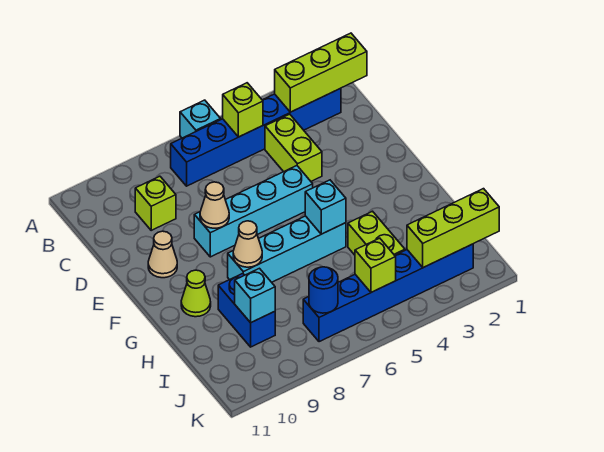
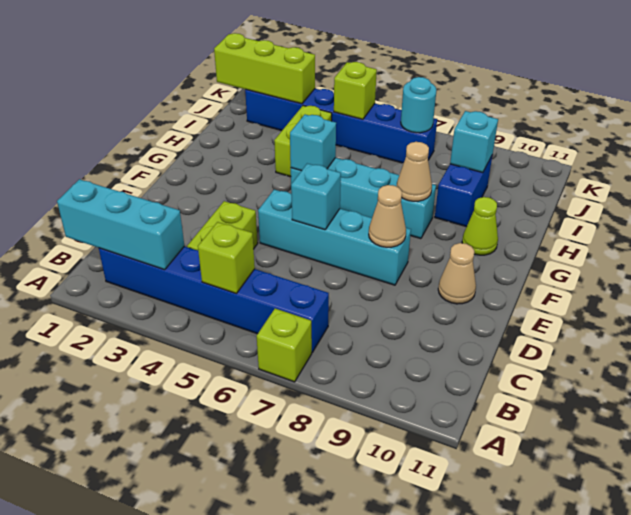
cyan 1x1 brick [180,100,221,138] -> cyan 1x1 brick moved to [291,164,341,230]
lime 1x3 brick [275,33,367,112] -> cyan 1x3 brick [57,179,184,270]
lime 1x1 brick [135,176,176,230] -> lime 1x1 brick moved to [257,309,312,382]
blue 1x1 round brick [309,267,338,313] -> cyan 1x1 round brick [401,77,436,133]

